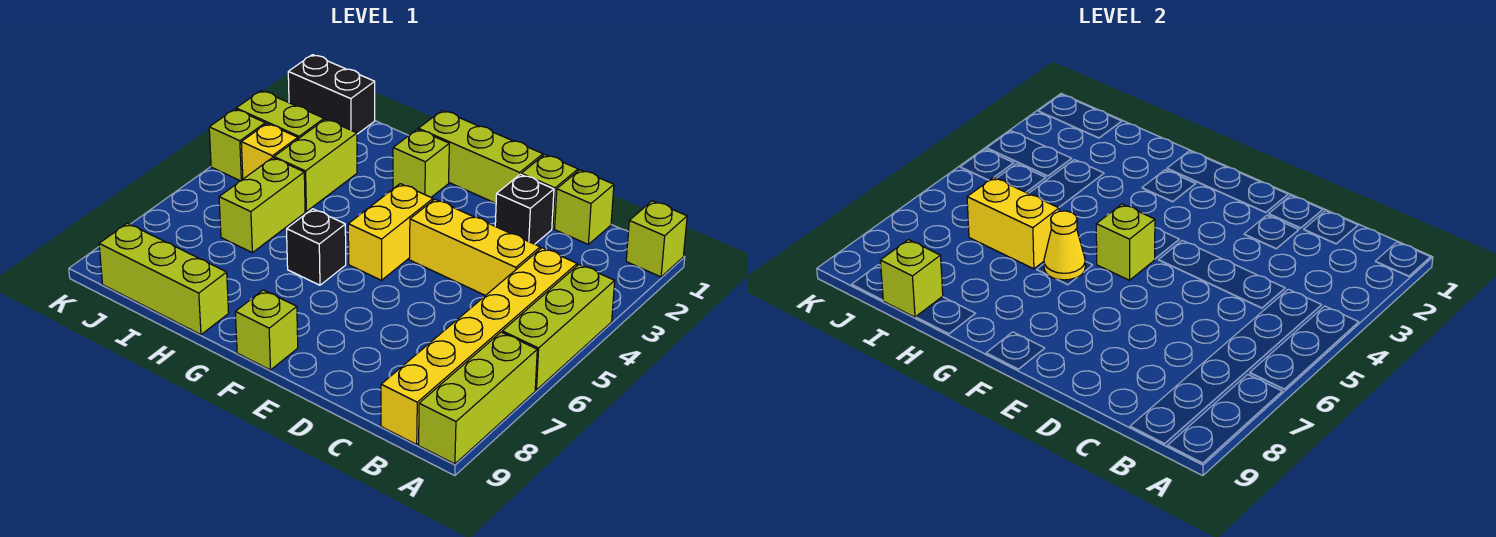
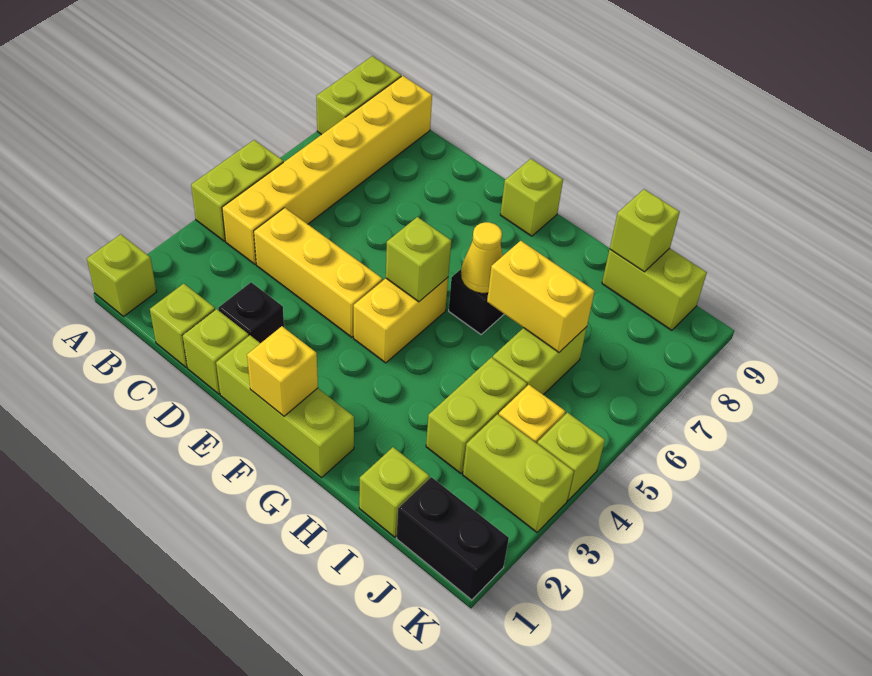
lime 1x3 brick [502,265,615,390] -> lime 1x2 brick [191,140,283,241]
lime 1x3 brick [419,332,537,464] -> lime 1x2 brick [316,56,401,135]
none -> yellow 1x1 brick [247,326,318,416]
lime 1x1 brick [393,129,449,197] -> lime 1x1 brick moved to [359,447,429,537]
lime 1x3 brick [99,223,229,335] -> lime 1x2 brick [602,248,707,331]

